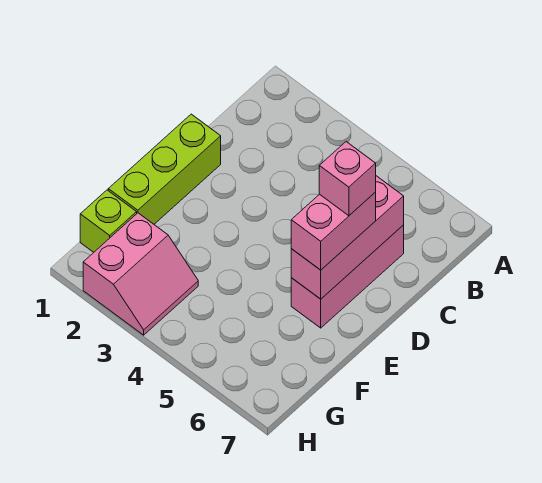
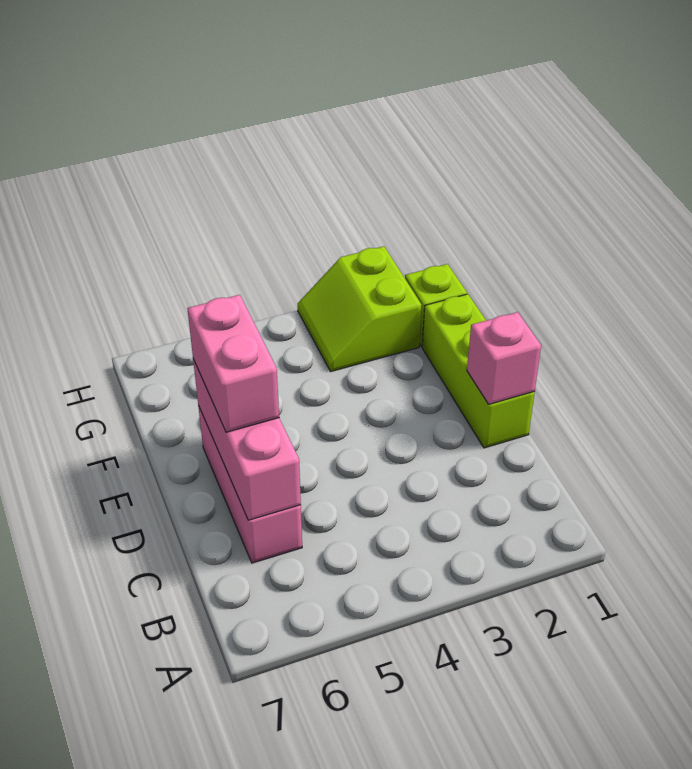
pink 1x1 brick [319,142,376,216] -> pink 1x1 brick moved to [467,312,541,404]
pink 2x2 slope [83,213,198,335] -> lime 2x2 slope [298,246,421,372]

